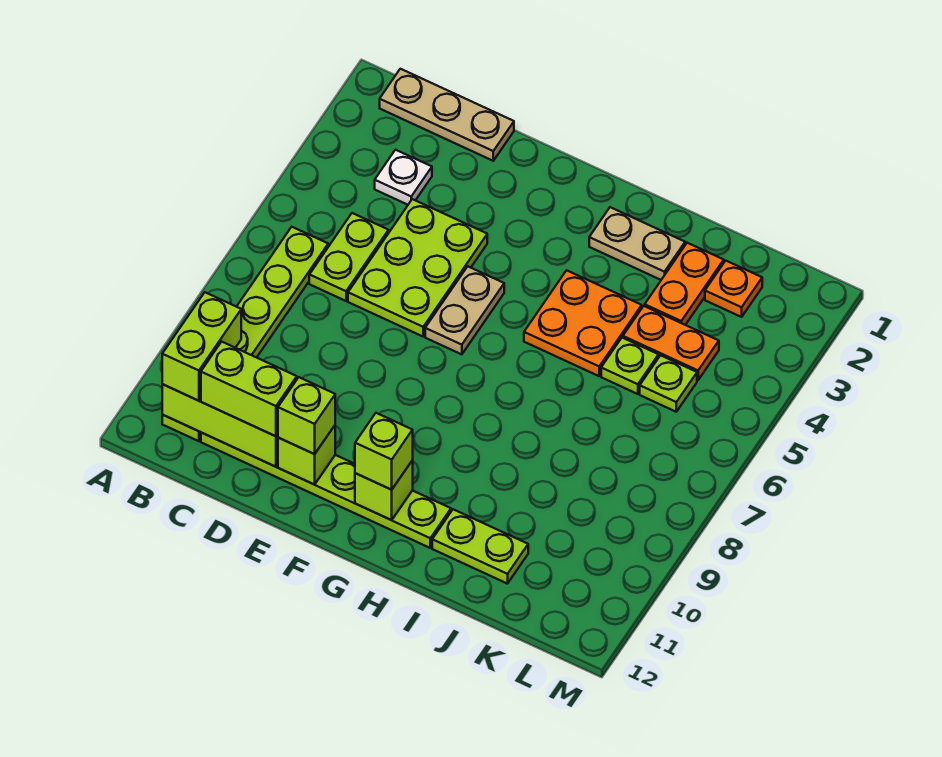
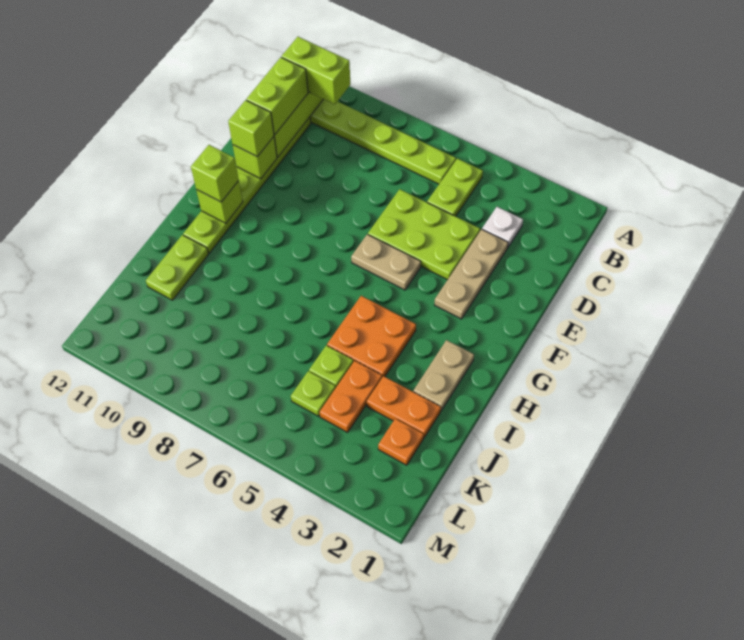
tan 1x3 plate [380,69,514,161] -> tan 1x3 plate moved to [435,229,508,319]
lime 1x2 plate [309,213,389,301] -> lime 1x2 plate turned to [427,159,483,216]

